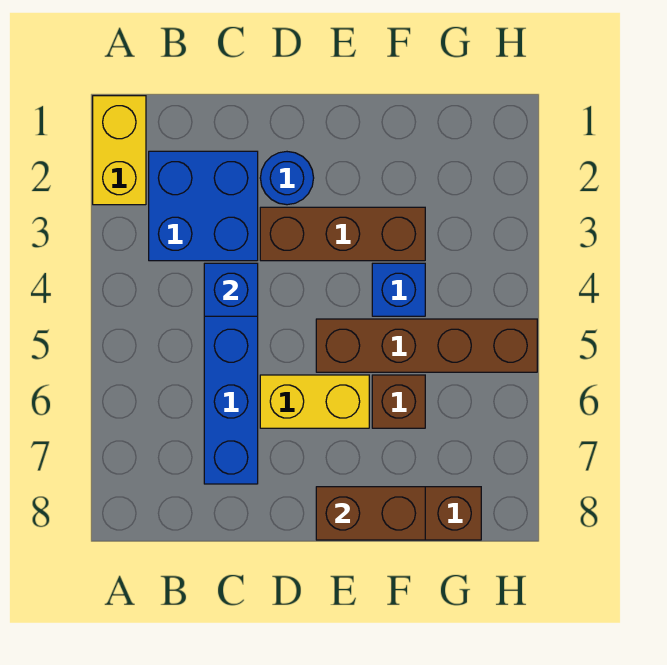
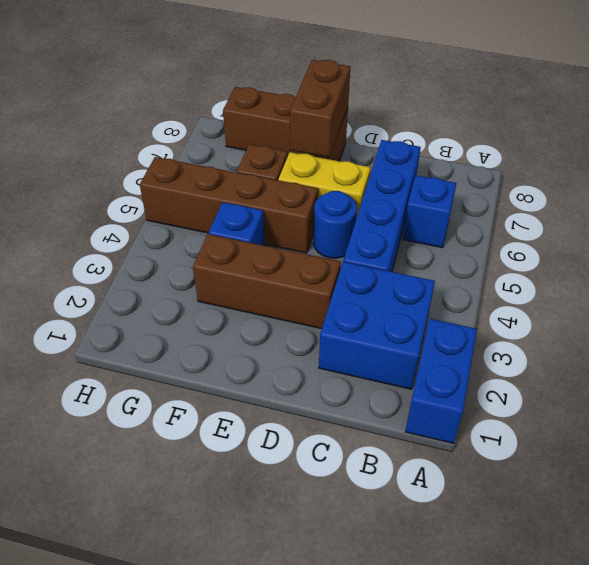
yellow 1x2 brick [93,96,146,205] -> blue 1x2 brick [405,319,477,443]
blue 1x1 brick [204,263,258,316] -> blue 1x1 brick moved to [403,175,456,248]
blue 1x1 round brick [260,152,314,205] -> blue 1x1 round brick moved to [313,191,357,258]
brown 1x2 brick [316,487,425,540] -> brown 1x2 brick turned to [290,60,351,157]

